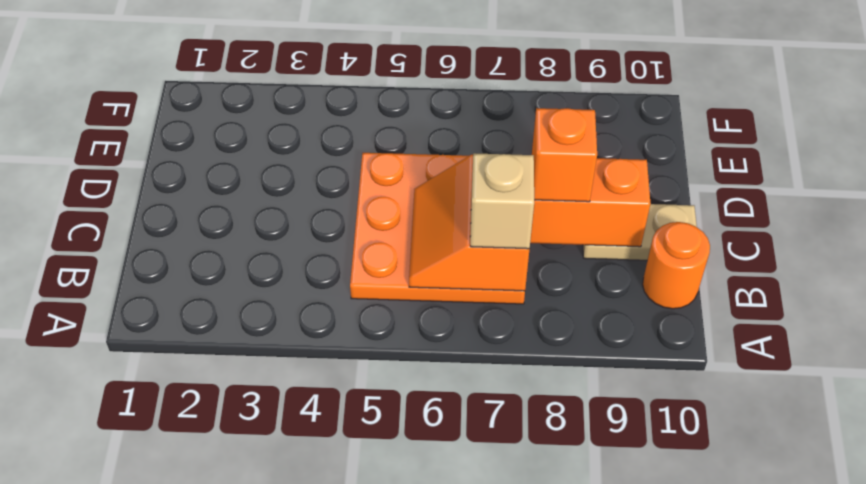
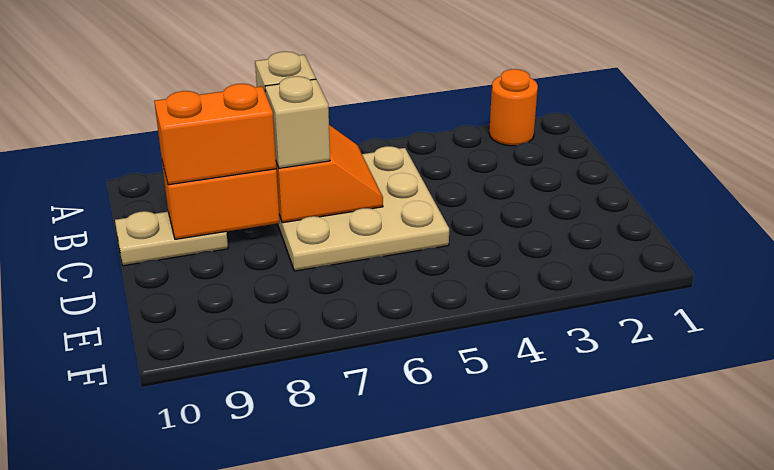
orange 3x3 plate [350,153,525,304] -> tan 3x3 plate [277,146,449,271]
orange 1x1 round brick [643,222,710,309] -> orange 1x1 round brick moved to [489,69,538,146]
none -> tan 1x1 brick [265,76,330,168]
orange 1x1 brick [532,108,597,202] -> orange 1x2 brick [154,84,276,185]

